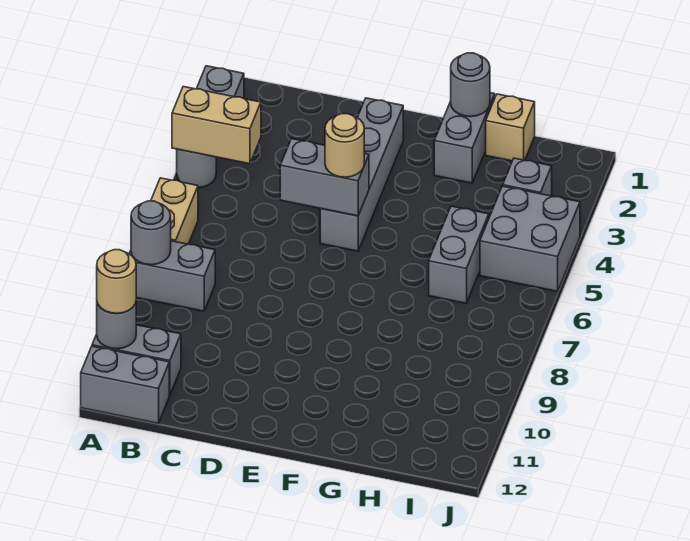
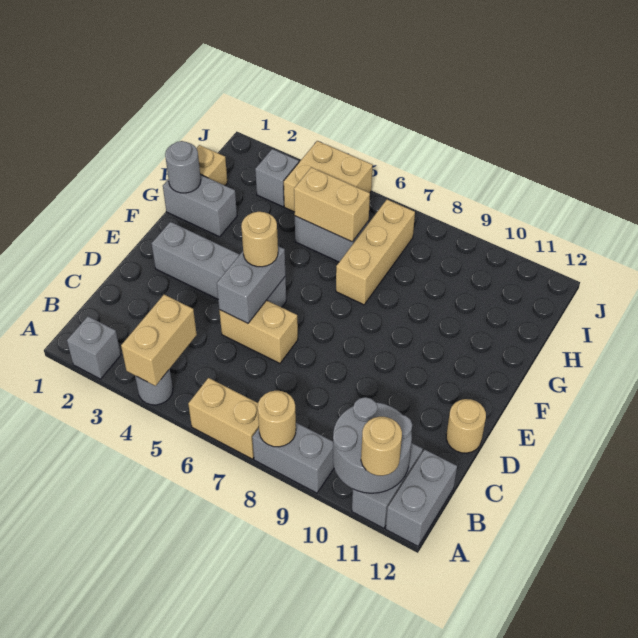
grey 1x2 brick [129,241,215,311] -> grey 1x2 brick turned to [252,423,334,493]
grey 1x1 round brick [131,201,171,265] -> tan 1x1 round brick [258,391,296,447]
grey 1x1 round brick [97,303,136,349] -> grey 2x2 round brick [333,397,412,493]
none -> tan 1x2 brick [219,300,298,363]
none -> tan 1x1 round brick [446,399,486,453]
none -> tan 1x3 brick [336,200,415,305]
none -> tan 1x2 brick [294,167,370,242]
grey 2x2 brick [480,186,580,292] -> tan 2x2 brick [284,141,373,212]

